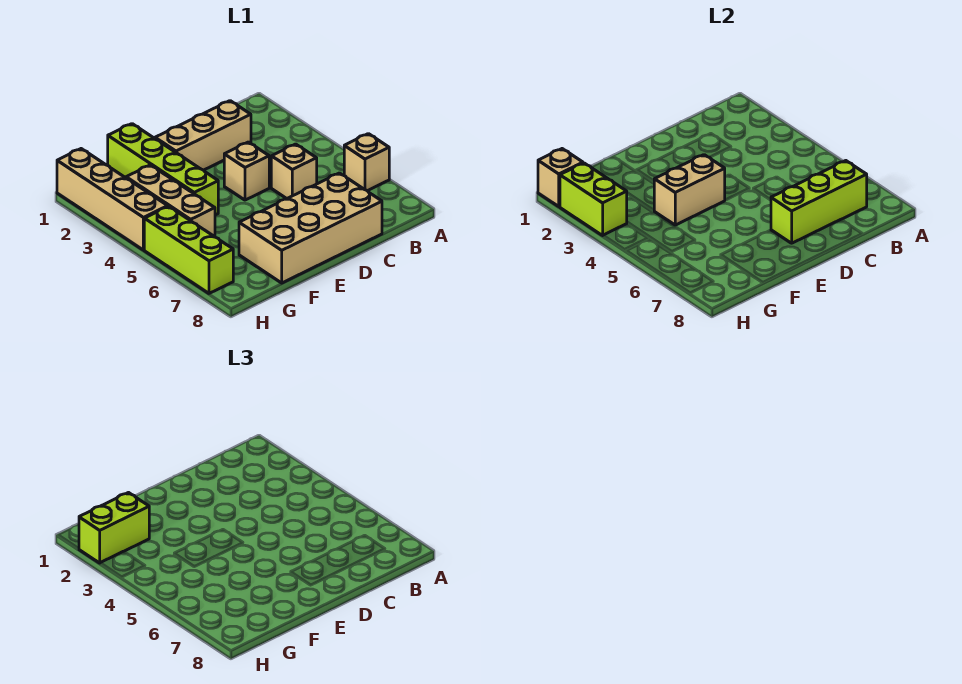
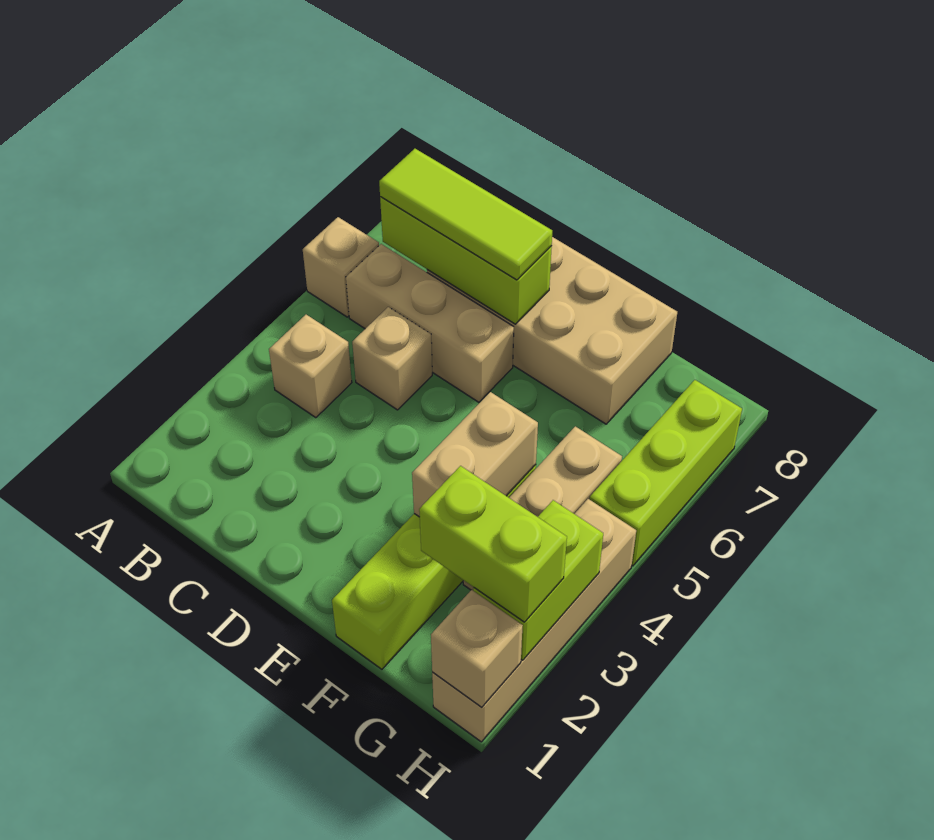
none -> lime 1x3 tile [379,149,552,280]
tan 1x3 brick [155,101,251,170] -> tan 1x3 brick moved to [346,244,514,402]
tan 1x1 brick [224,142,269,200] -> tan 1x1 brick moved to [269,315,352,418]
tan 1x2 brick [654,155,725,225] -> tan 1x2 brick turned to [412,392,538,517]

